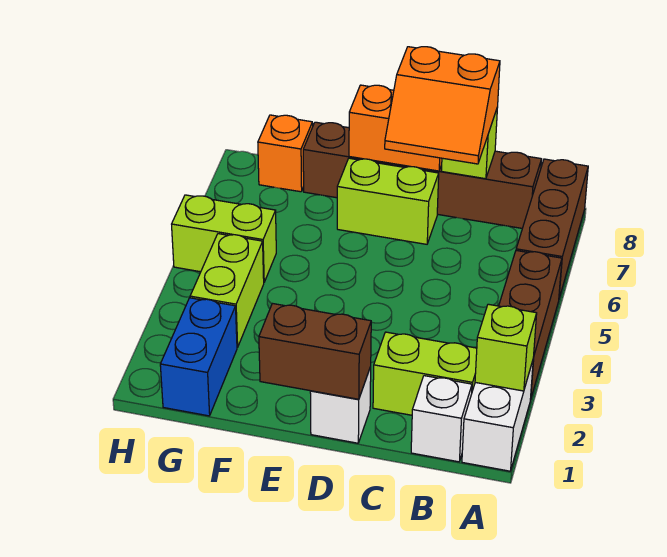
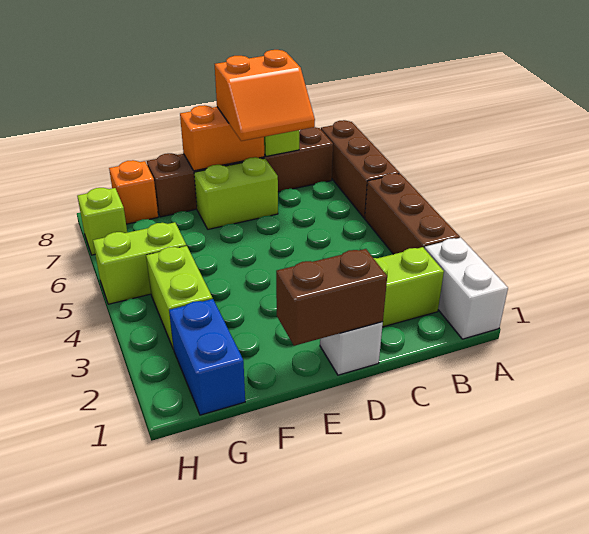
lime 1x1 brick [475,304,537,391] -> lime 1x1 brick moved to [77,188,127,255]
white 1x1 brick [411,376,472,462] -> none

